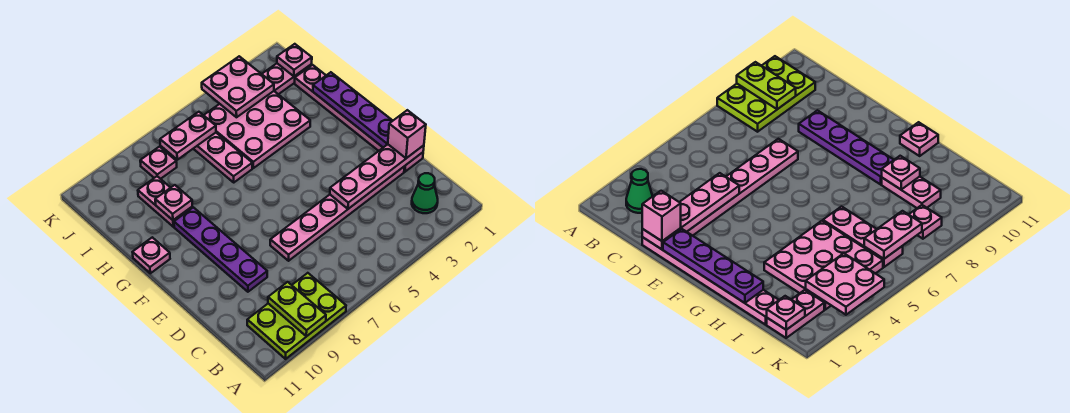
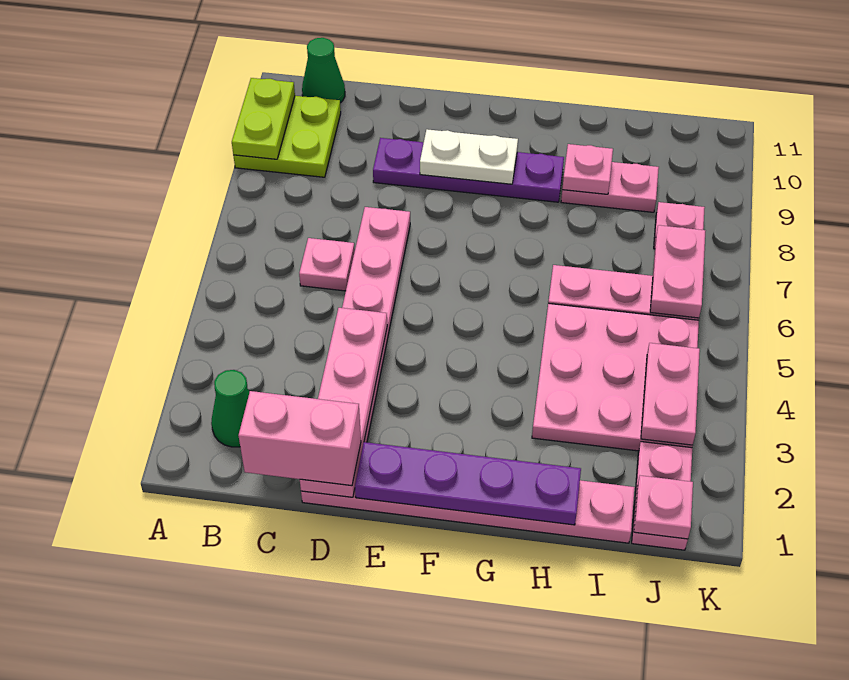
lime 2x3 plate [247,273,346,359] -> lime 2x2 plate [233,96,341,177]
lime 1x2 plate [268,282,326,336] -> lime 1x2 plate turned to [232,78,295,159]
none -> green 1x1 cone [302,38,345,103]
pink 1x1 brick [388,110,426,158] -> pink 1x2 brick [238,391,361,486]
none -> white 1x2 plate [420,129,518,184]
pink 1x1 plate [133,237,170,273] -> pink 1x1 plate moved to [299,238,355,291]
pink 2x2 plate [202,56,274,117] -> pink 1x2 plate [641,343,700,445]

